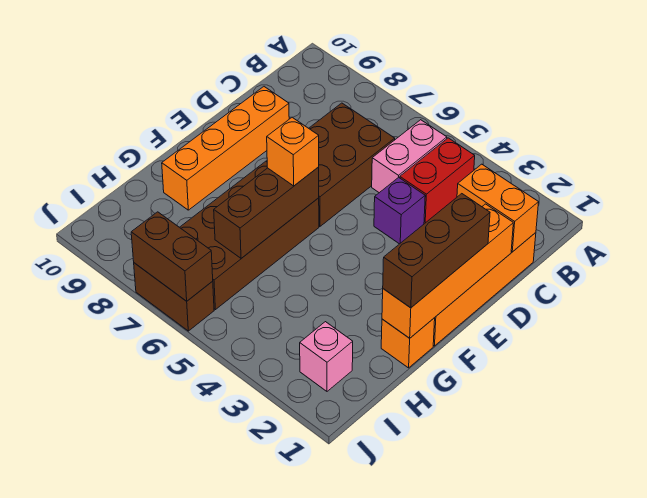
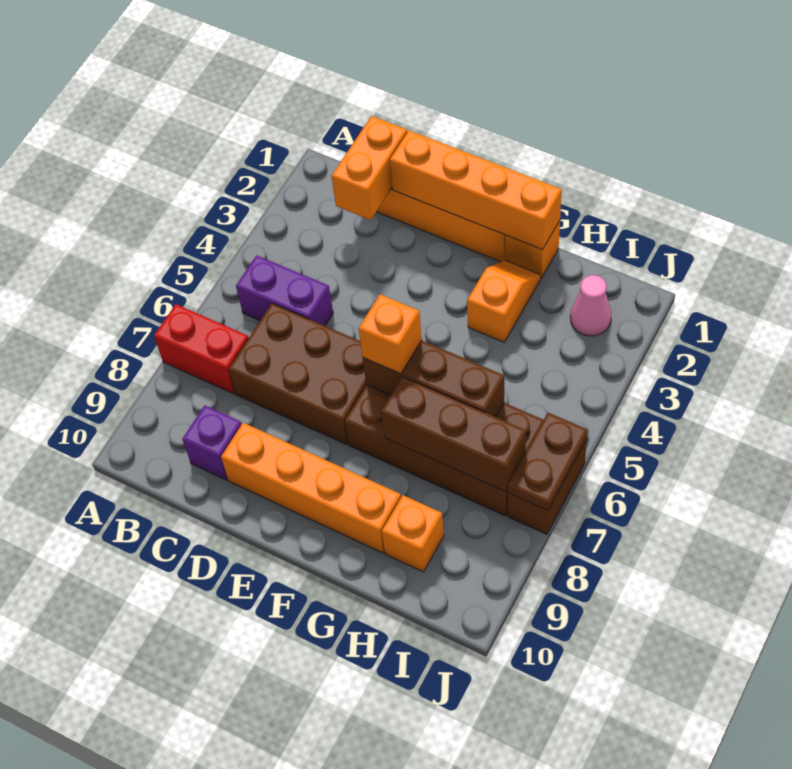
red 1x2 brick [400,138,475,224] -> red 1x2 brick moved to [154,304,249,394]
pink 1x2 brick [372,120,447,193] -> purple 1x2 brick [236,255,333,326]
purple 1x1 brick [374,177,425,244] -> purple 1x1 brick moved to [182,405,242,480]
brown 1x3 brick [383,194,490,308] -> brown 1x3 brick moved to [381,377,526,492]
none -> orange 1x2 slope [467,260,541,342]
none -> orange 1x1 brick [382,495,444,572]
pink 1x1 brick [300,322,353,391] -> pink 1x1 cone [570,275,611,336]
brown 1x2 brick [131,212,213,301] -> brown 1x2 plate [508,413,588,510]

